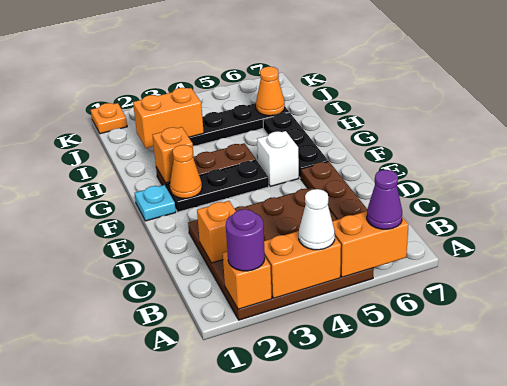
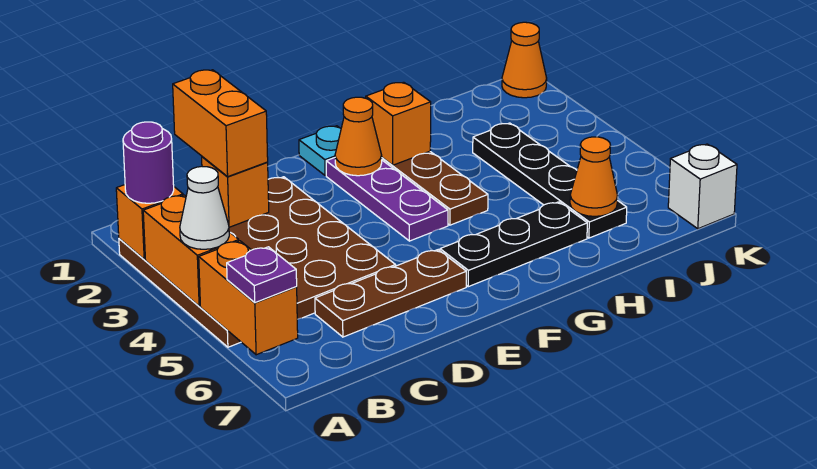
purple 1x1 cone [367,170,402,229] -> purple 1x1 plate [227,247,297,303]
black 1x3 plate [166,160,269,212] -> purple 1x3 plate [326,158,448,241]
white 1x1 brick [257,131,299,186] -> white 1x1 brick moved to [668,144,737,229]
orange 1x2 brick [133,88,204,148] -> orange 1x2 brick moved to [173,70,268,176]
orange 1x1 plate [91,103,127,134] -> orange 1x1 cone [502,22,547,98]

